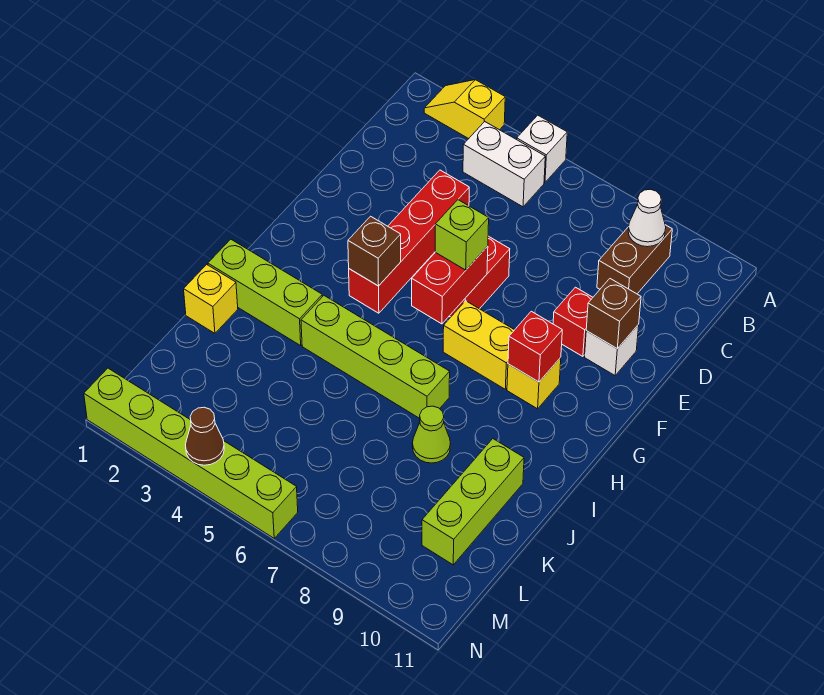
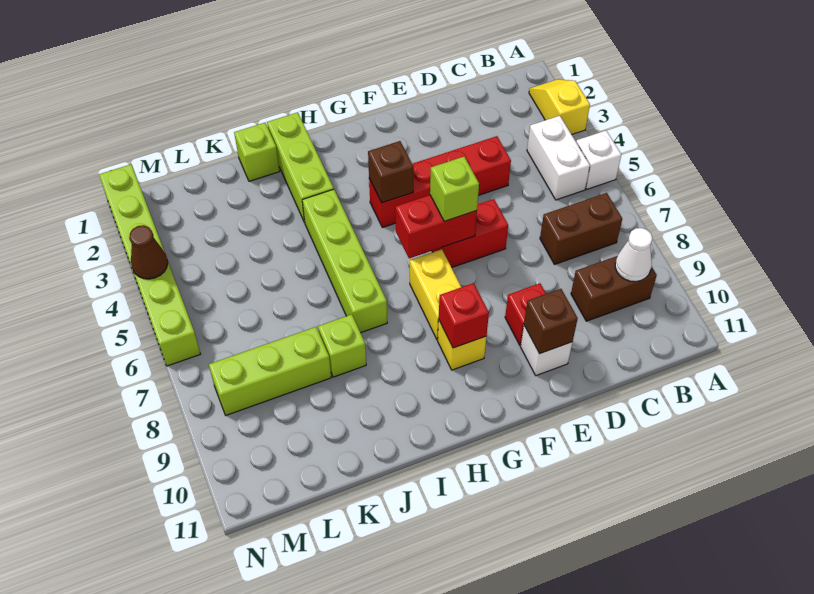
none -> brown 1x2 brick [540,193,622,264]
yellow 1x1 brick [184,265,238,333] -> lime 1x1 brick [234,123,280,181]
lime 1x1 cone [412,406,451,463] -> lime 1x1 brick [318,314,366,377]
lime 1x3 brick [422,439,524,565] -> lime 1x3 brick moved to [209,327,331,415]

